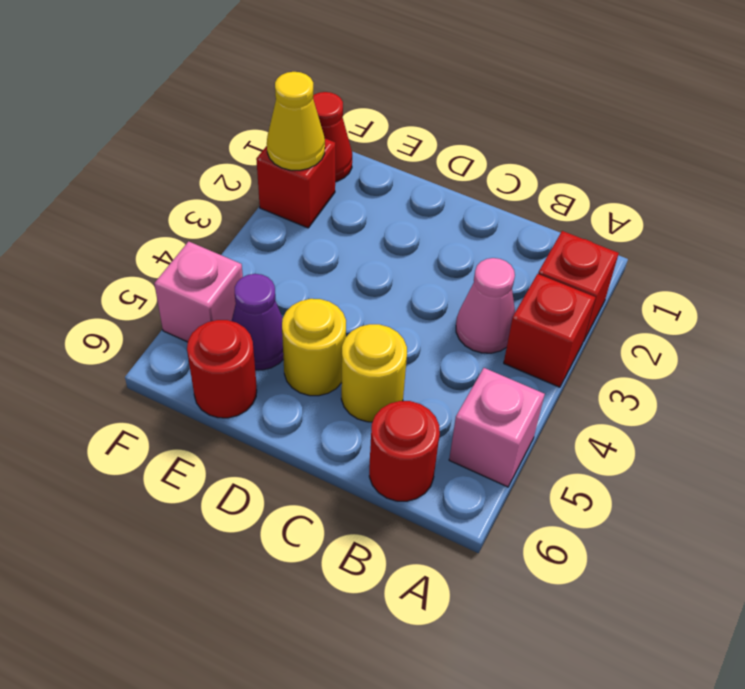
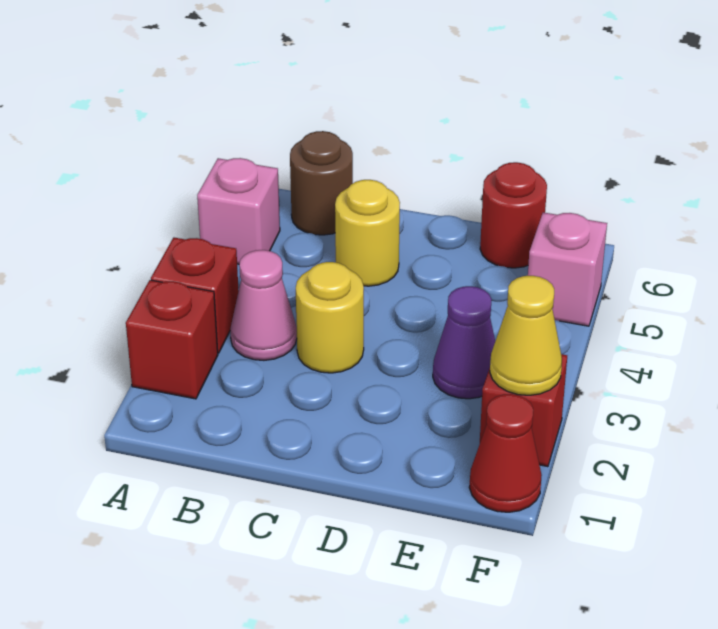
red 1x1 round brick [369,401,440,501] -> brown 1x1 round brick [290,131,353,235]
yellow 1x1 round brick [282,299,346,396] -> yellow 1x1 round brick moved to [296,262,364,373]
purple 1x1 cone [232,274,283,370] -> purple 1x1 cone moved to [433,286,495,399]

